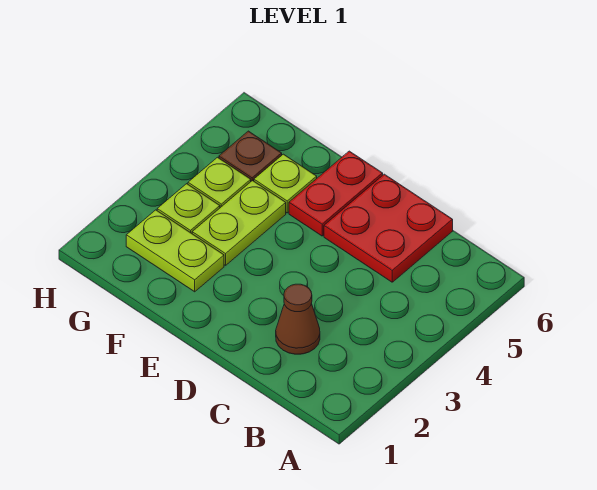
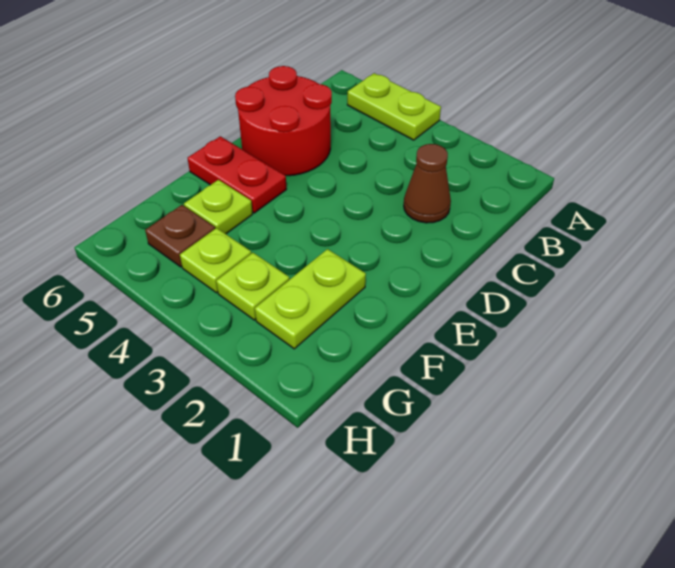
red 2x2 plate [324,174,453,282] -> red 2x2 round brick [235,66,332,176]
lime 1x2 plate [192,180,286,265] -> lime 1x2 plate moved to [347,73,441,140]

